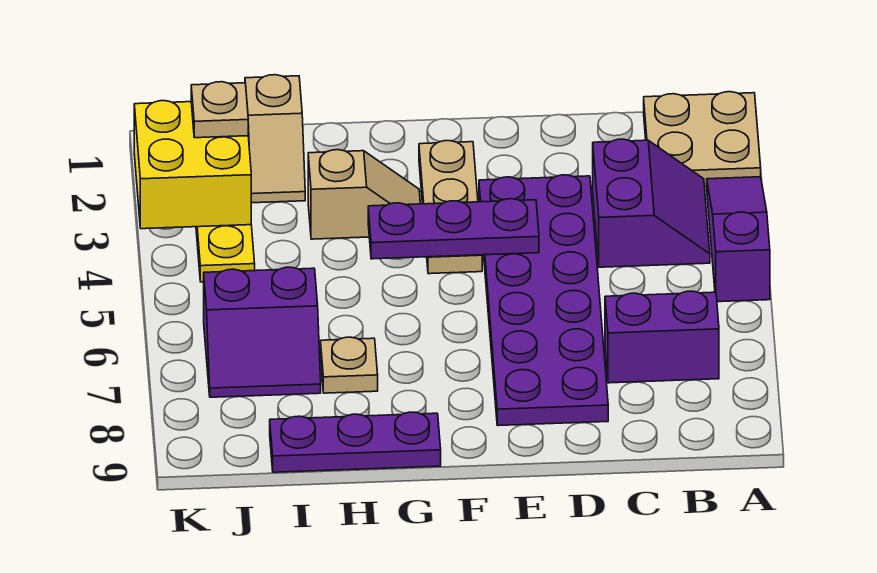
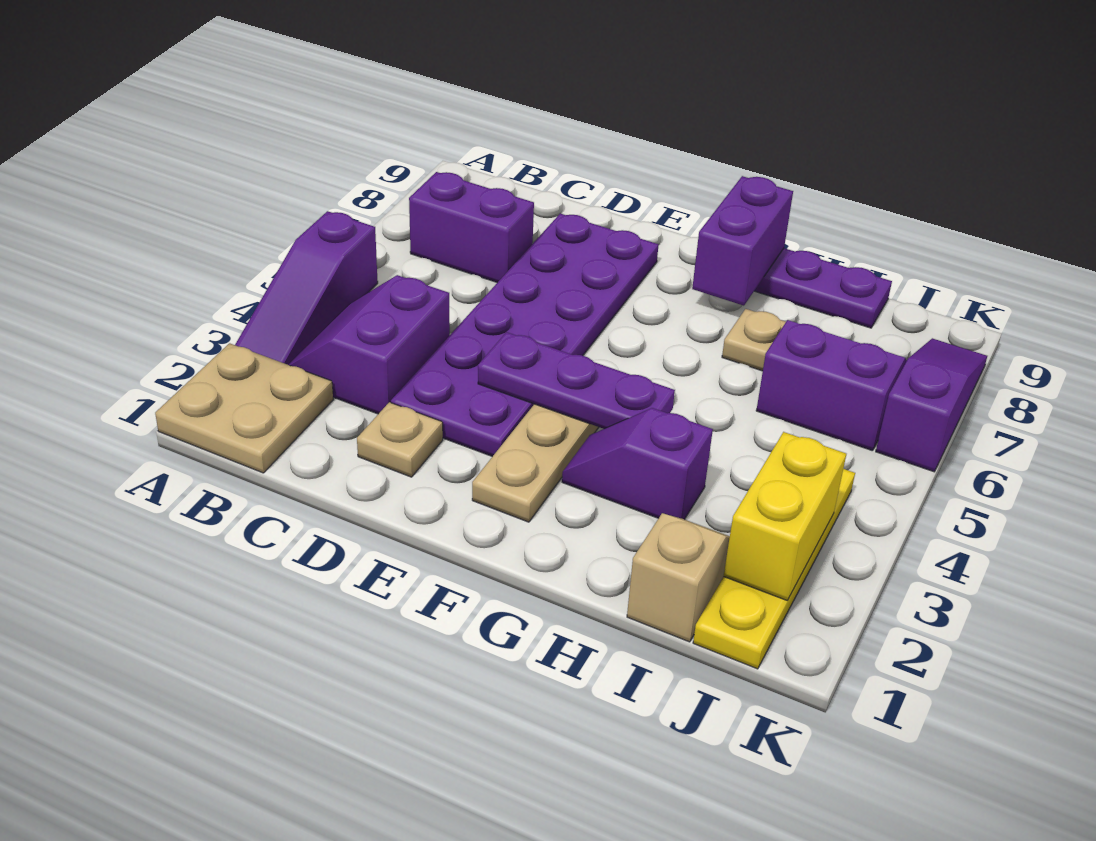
tan 1x2 slope [308,150,420,239] -> purple 1x2 slope [562,408,713,519]
none -> purple 1x2 brick [692,176,793,306]
yellow 2x2 brick [134,101,251,229] -> yellow 1x2 brick [724,432,846,600]
tan 1x1 plate [191,82,248,138] -> tan 1x1 plate moved to [357,402,443,477]
none -> purple 1x3 slope [876,338,987,472]

